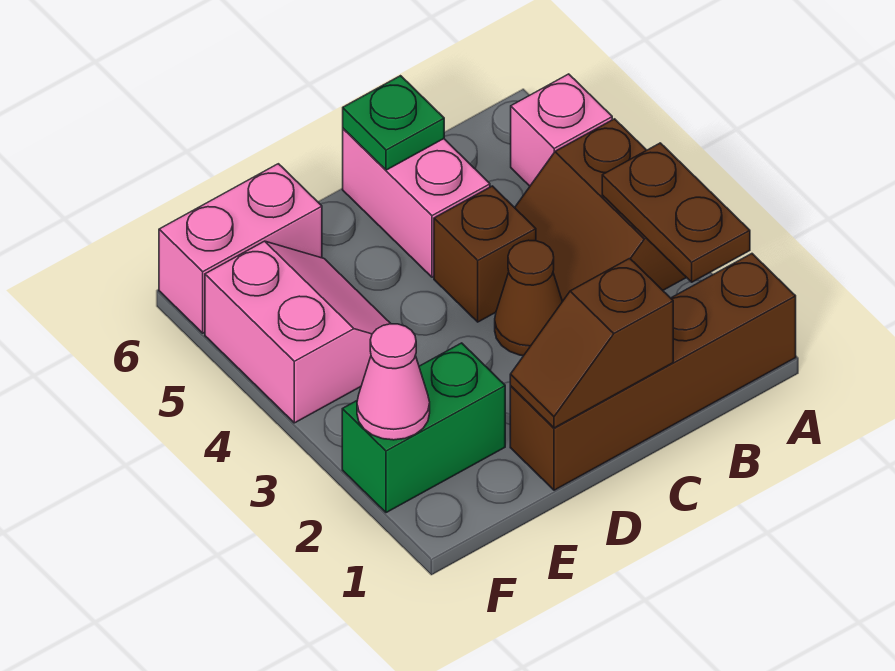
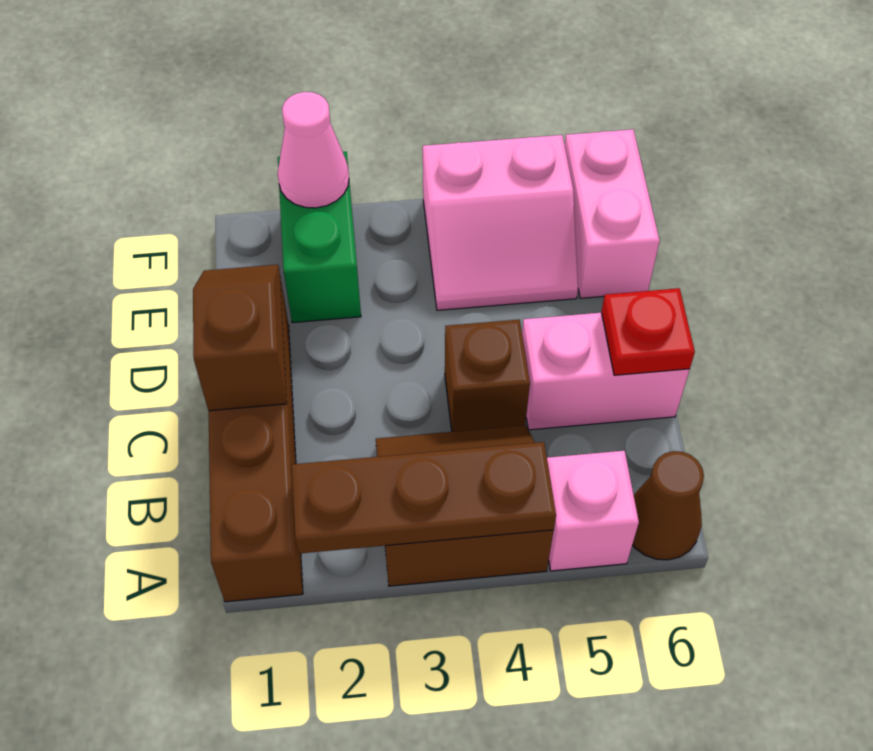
brown 1x2 plate [602,143,750,282] -> brown 1x3 plate [292,442,556,554]
brown 1x1 cone [495,240,562,356] -> brown 1x1 cone moved to [632,451,704,560]
green 1x1 plate [343,76,444,170] -> red 1x1 plate [601,288,695,375]

